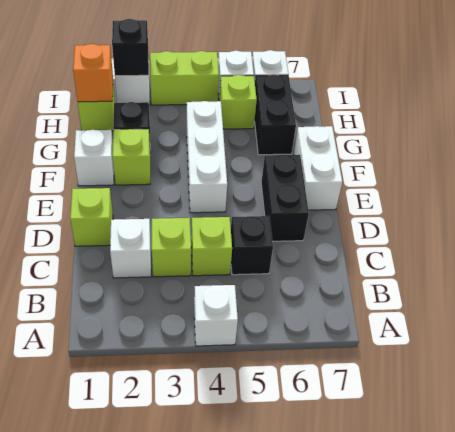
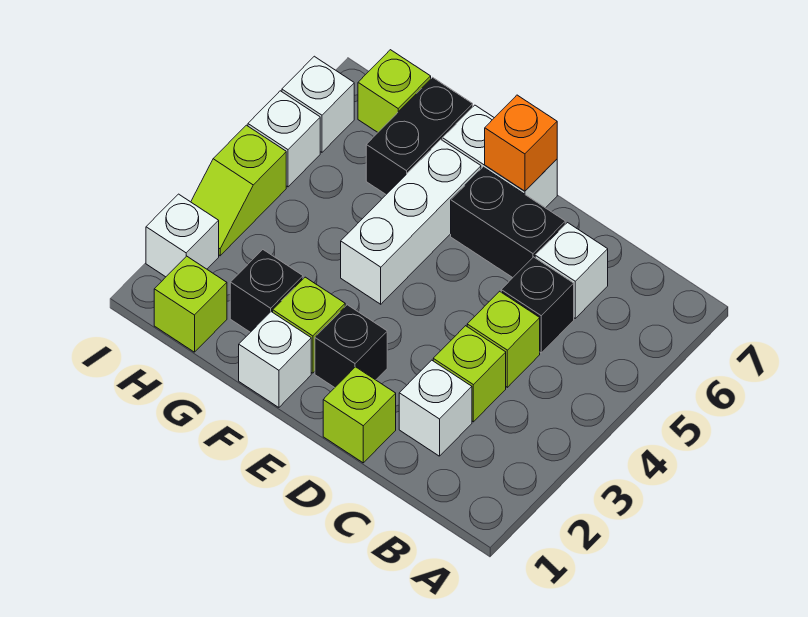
white 1x1 brick [194,285,238,346] -> white 1x1 brick moved to [535,223,608,318]
white 1x3 brick [187,101,227,213] -> white 1x3 brick turned to [341,140,481,304]
black 1x2 brick [255,74,296,155] -> black 1x2 brick turned to [366,77,473,194]
orange 1x1 brick [73,44,113,102] -> orange 1x1 brick moved to [485,95,557,191]
lime 1x1 brick [219,75,257,129] -> lime 1x1 brick moved to [358,50,431,132]
black 1x1 brick [112,19,149,76] -> black 1x1 brick moved to [315,305,387,388]
lime 1x2 brick [150,51,219,105] -> lime 1x2 slope [191,125,286,256]

